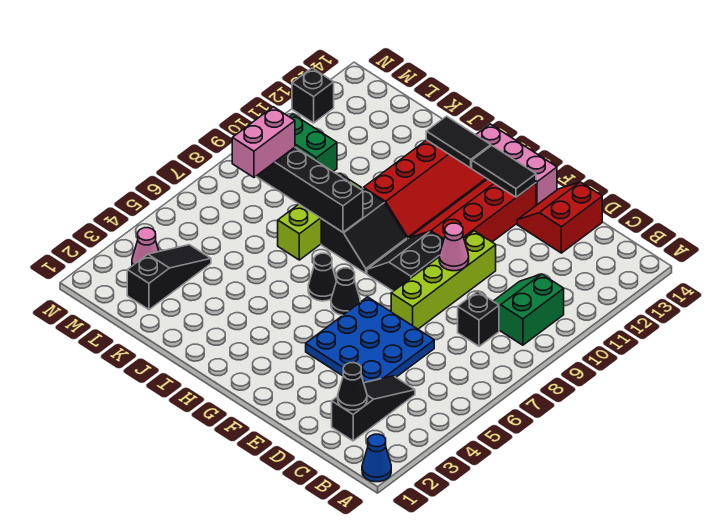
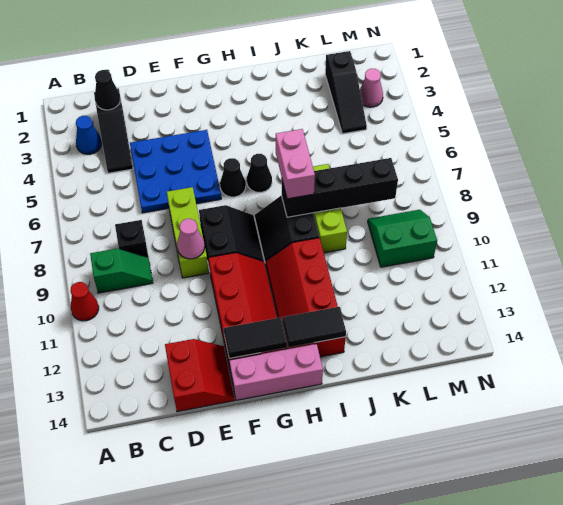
blue 1x1 cone [362,434,391,482] -> blue 1x1 cone moved to [76,116,102,154]
none -> red 1x1 cone [70,282,99,321]
green 2x2 slope [493,274,564,345] -> green 1x2 slope [90,248,153,293]
lime 1x4 brick [391,231,496,329] -> lime 1x3 brick [167,187,209,278]
pink 1x2 brick [232,107,295,177] -> pink 1x2 brick moved to [276,129,315,199]
black 1x1 brick [292,68,334,123] -> none

